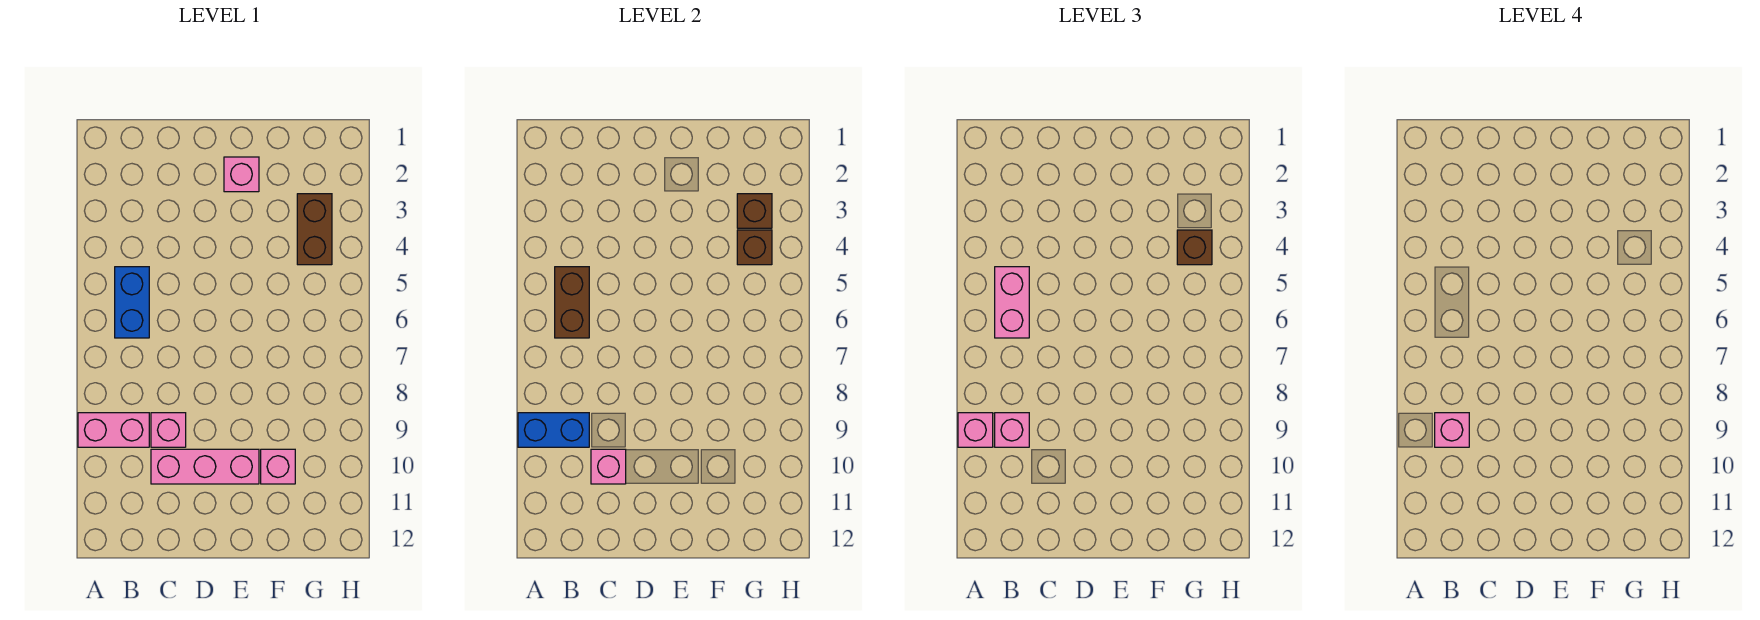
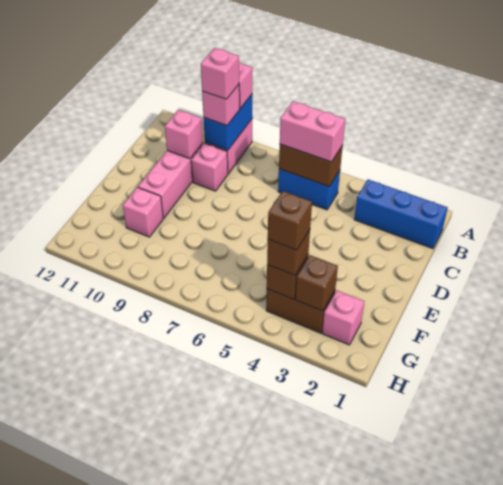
none -> blue 1x3 brick [354,180,448,249]
pink 1x1 brick [224,157,259,192] -> pink 1x1 brick moved to [322,291,364,345]
none -> brown 1x1 brick [268,191,312,250]

